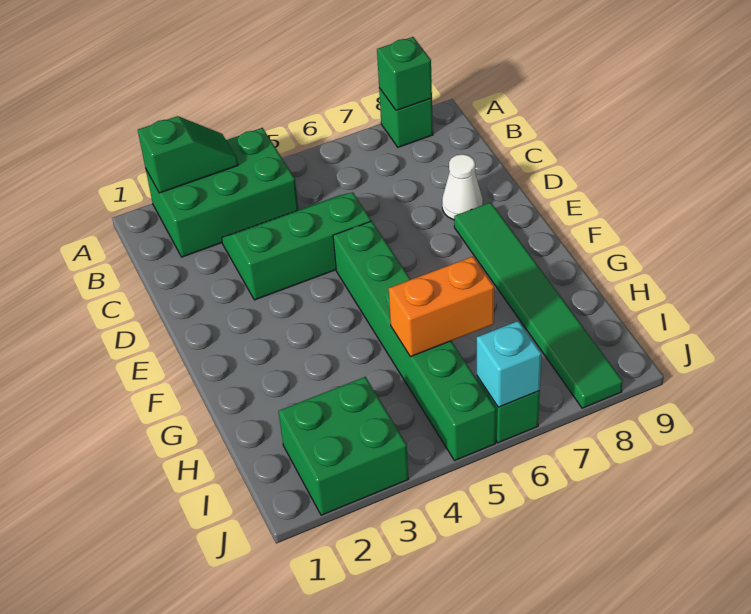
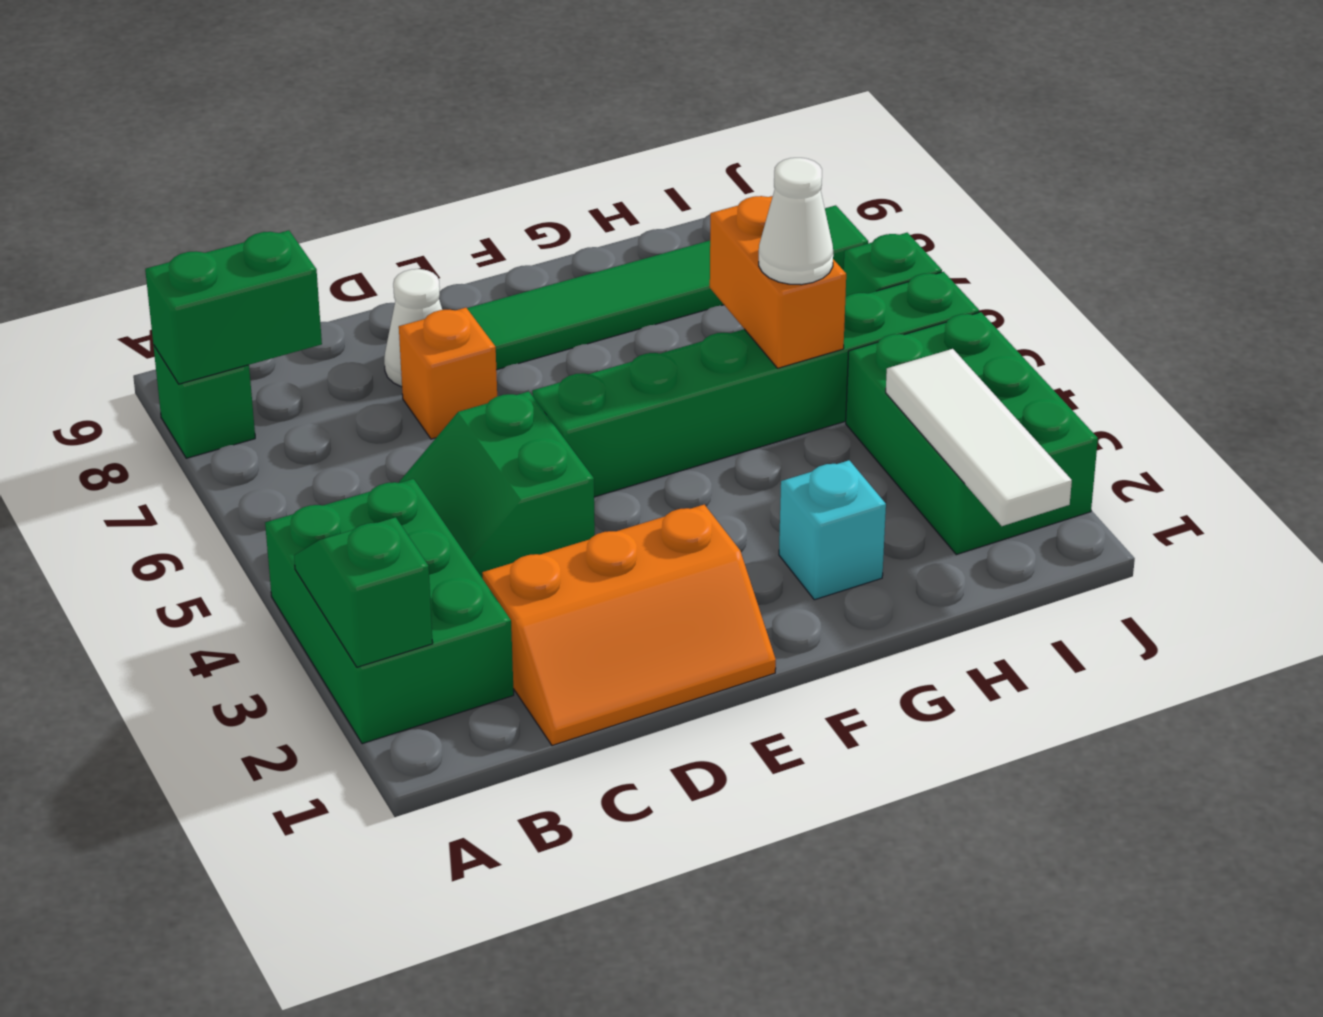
green 1x1 brick [377,37,432,110] -> green 1x2 brick [145,230,322,384]
none -> orange 2x3 slope [482,505,776,746]
green 2x3 slope [222,192,371,300] -> green 2x2 slope [399,391,595,579]
none -> orange 1x1 brick [399,308,497,439]
none -> white 1x1 cone [759,158,833,285]
none -> white 1x3 tile [886,349,1072,526]
green 2x2 brick [279,377,408,515] -> green 2x3 brick [846,312,1098,555]
cyan 1x1 brick [477,321,542,407] -> cyan 1x1 brick moved to [779,460,886,600]

